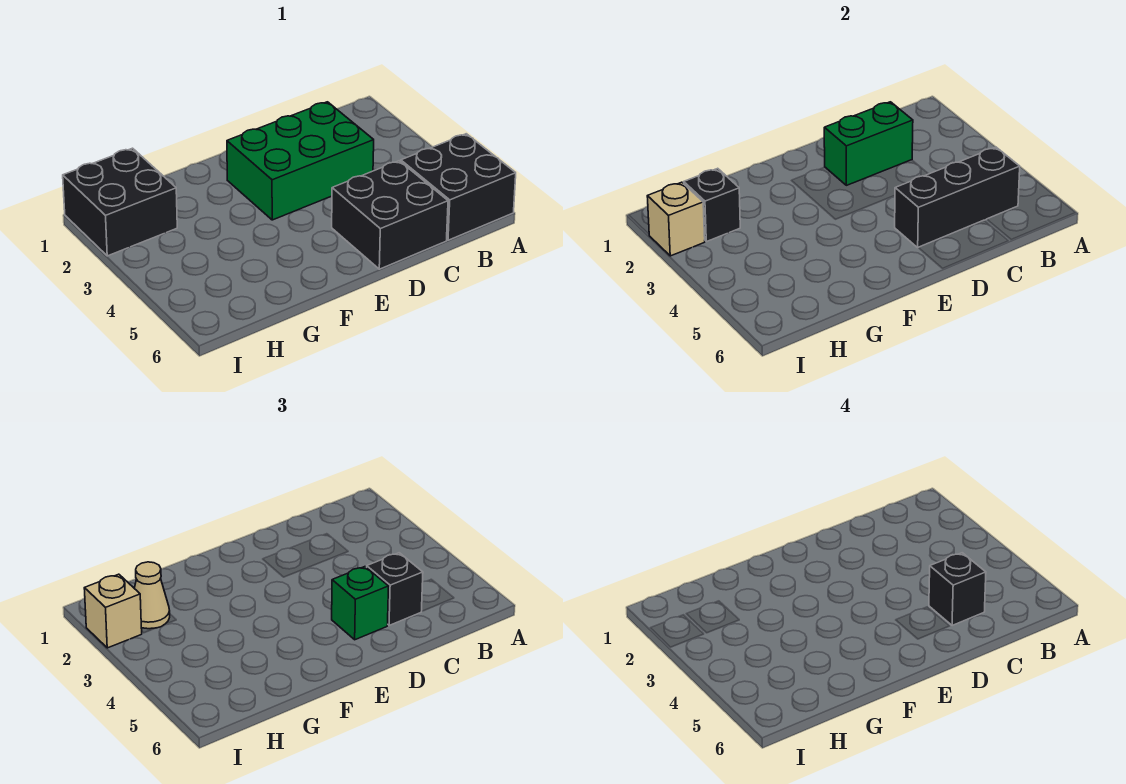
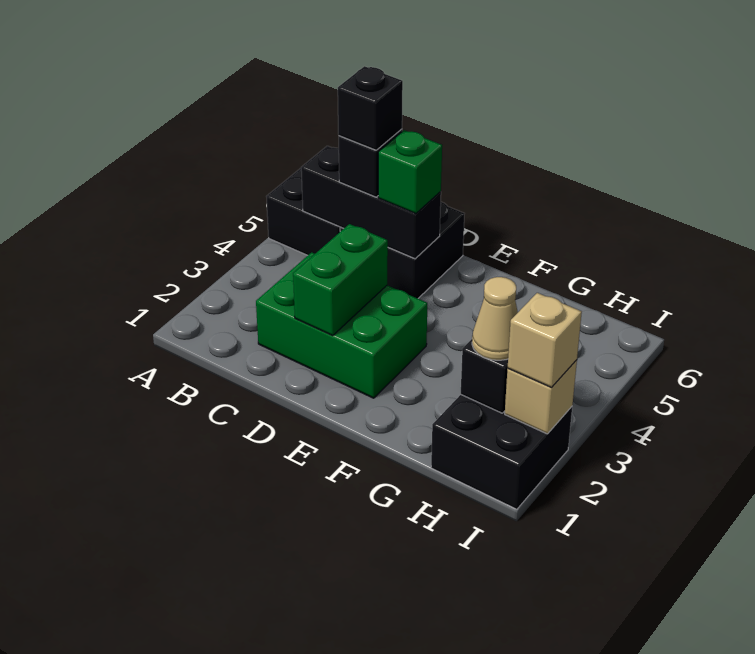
green 1x2 brick [824,102,913,185] -> green 1x2 brick turned to [293,224,388,336]

